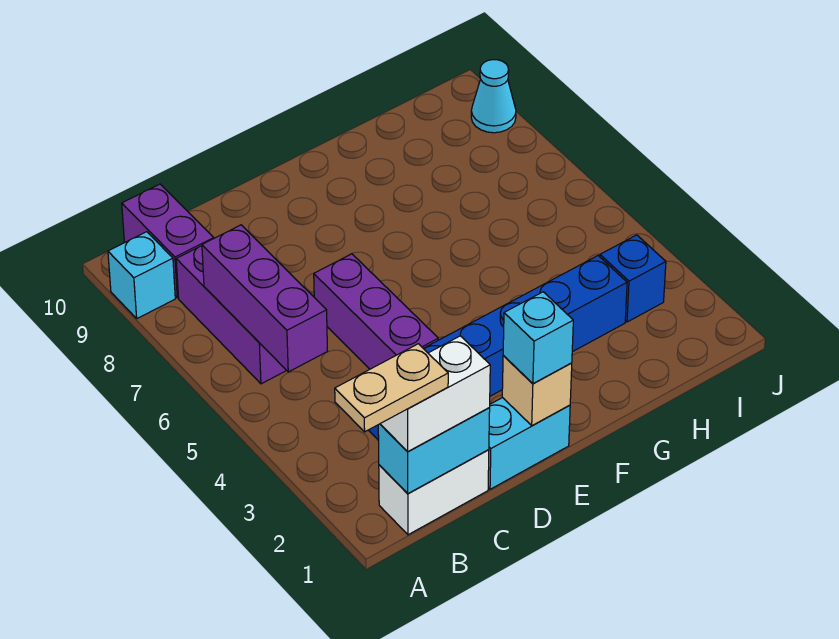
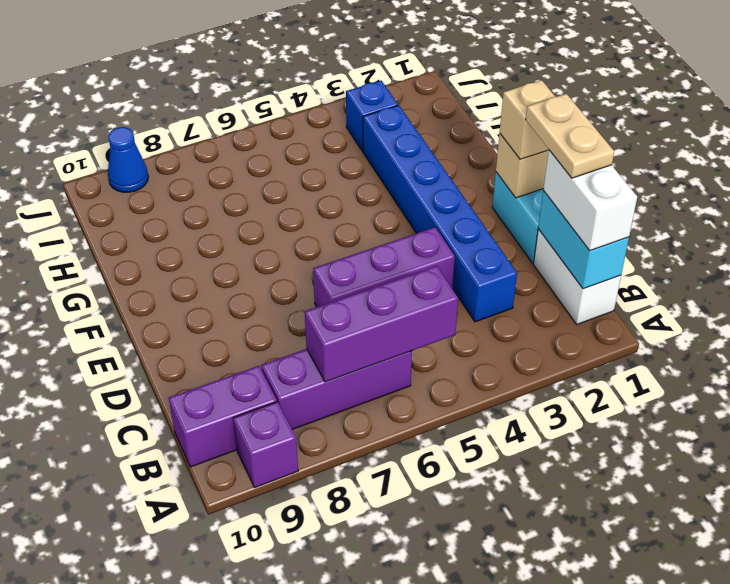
tan 1x2 plate [335,344,448,432] -> tan 1x2 plate moved to [526,94,614,178]
cyan 1x1 brick [108,232,175,318] -> purple 1x1 brick [233,402,298,488]
cyan 1x1 brick [503,292,573,383] -> tan 1x1 brick [500,80,555,159]
cyan 1x1 cone [471,60,516,133] -> blue 1x1 cone [108,127,148,192]

